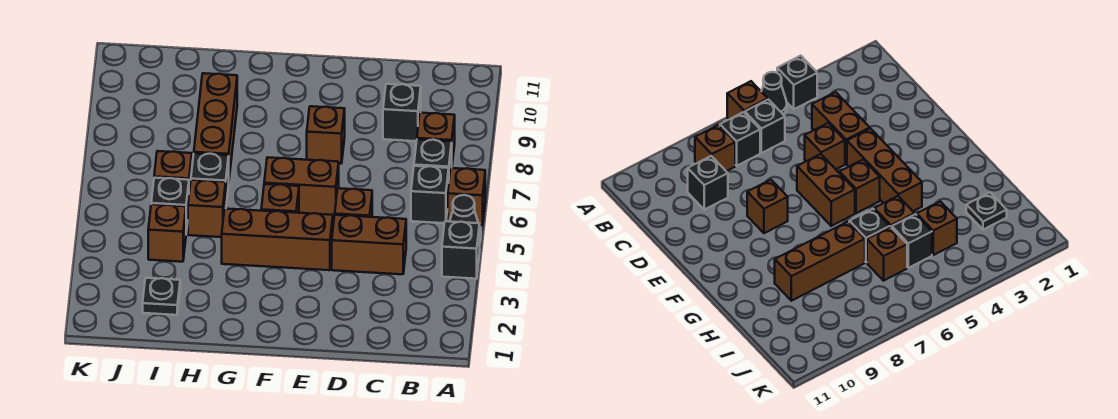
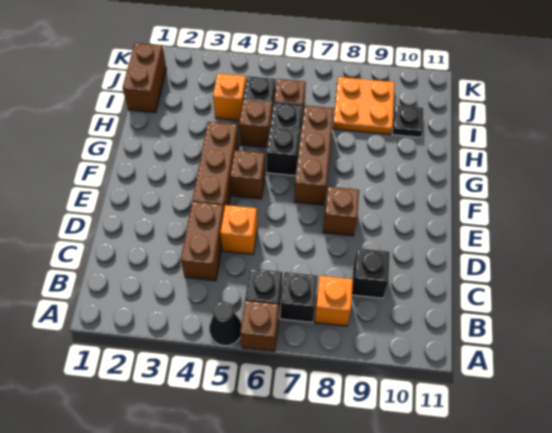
black 1x1 brick [442,221,480,279] -> black 1x1 brick moved to [267,127,300,176]
brown 1x1 brick [417,113,455,164] -> orange 1x1 brick [315,276,353,326]
brown 1x1 brick [335,188,372,217] -> orange 1x1 brick [220,205,257,254]
brown 1x2 brick [264,157,339,217] -> brown 1x2 brick moved to [123,43,166,113]
brown 1x3 brick [194,73,237,177] -> brown 1x3 brick turned to [294,105,334,205]
black 1x1 plate [143,278,180,315] -> black 1x1 plate moved to [392,105,423,137]
brown 1x1 brick [148,204,186,262] -> orange 1x1 brick [213,74,246,120]
none -> orange 2x2 plate [333,77,395,135]

